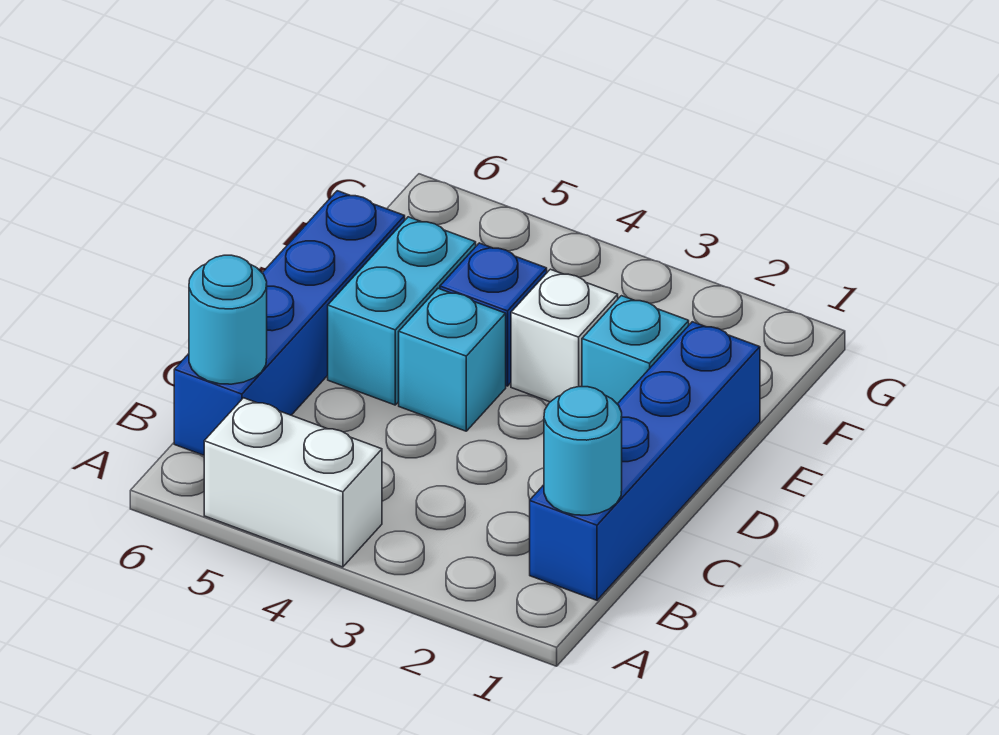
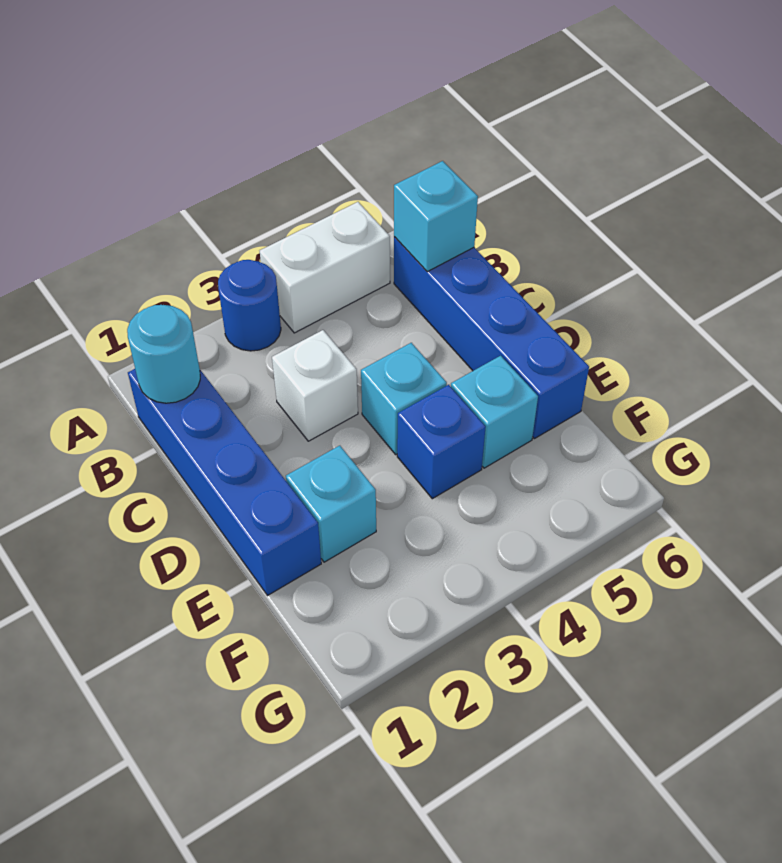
none -> blue 1x1 round brick [218,260,281,351]
cyan 1x1 round brick [189,255,267,384] -> cyan 1x1 brick [394,161,478,272]
cyan 1x2 brick [328,217,476,405] -> cyan 1x1 brick [451,356,538,468]
white 1x1 brick [511,269,618,402] -> white 1x1 brick moved to [272,330,358,441]

